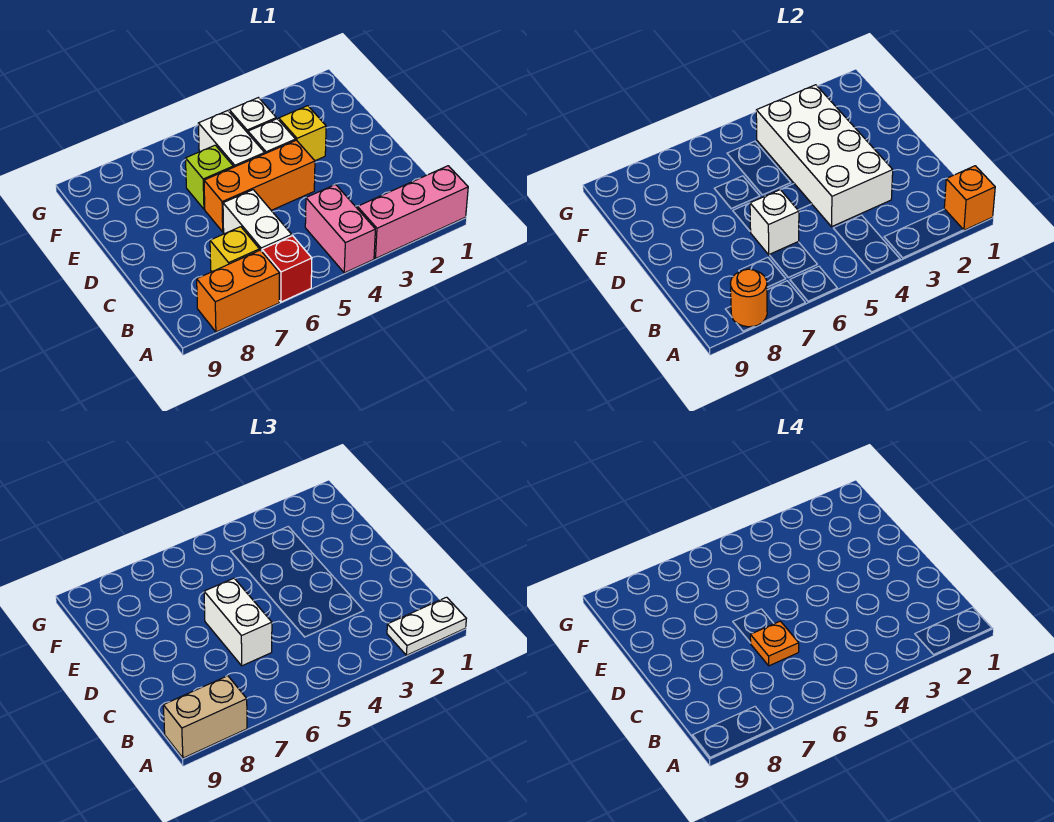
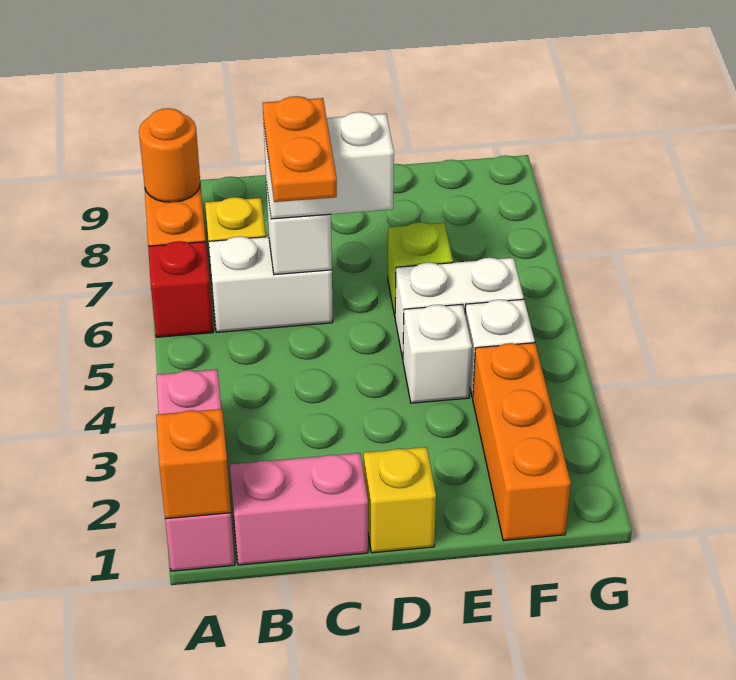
white 1x2 plate [387,597,466,655] -> none
pink 1x2 brick [305,184,375,273] -> pink 1x2 brick moved to [230,453,368,565]
tan 1x2 brick [163,676,247,758] -> none
white 2x4 brick [756,85,893,227] -> none
orange 1x1 plate [750,621,799,666] -> orange 1x2 plate [263,96,337,202]
orange 1x3 brick [204,140,315,232] -> orange 1x3 brick moved to [473,343,571,541]
yellow 1x1 brick [279,106,326,161] -> yellow 1x1 brick moved to [364,447,436,553]

